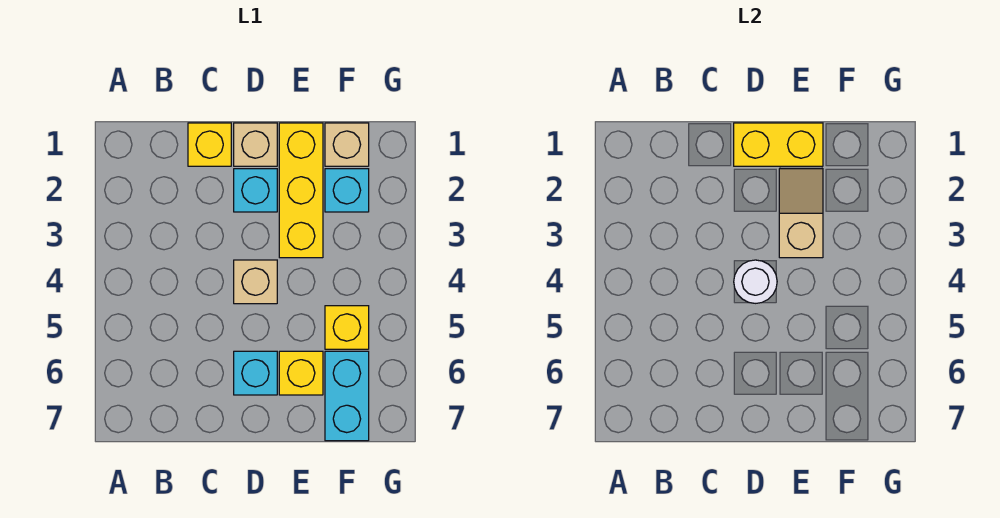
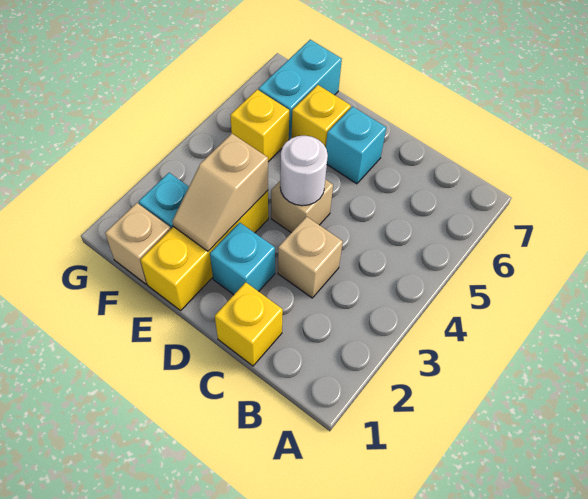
tan 1x1 brick [234,123,277,166] -> tan 1x1 brick moved to [278,217,343,298]
yellow 1x2 brick [734,123,823,166] -> none

